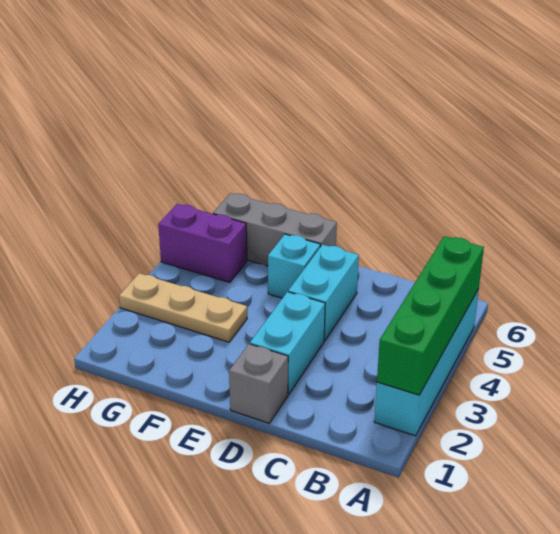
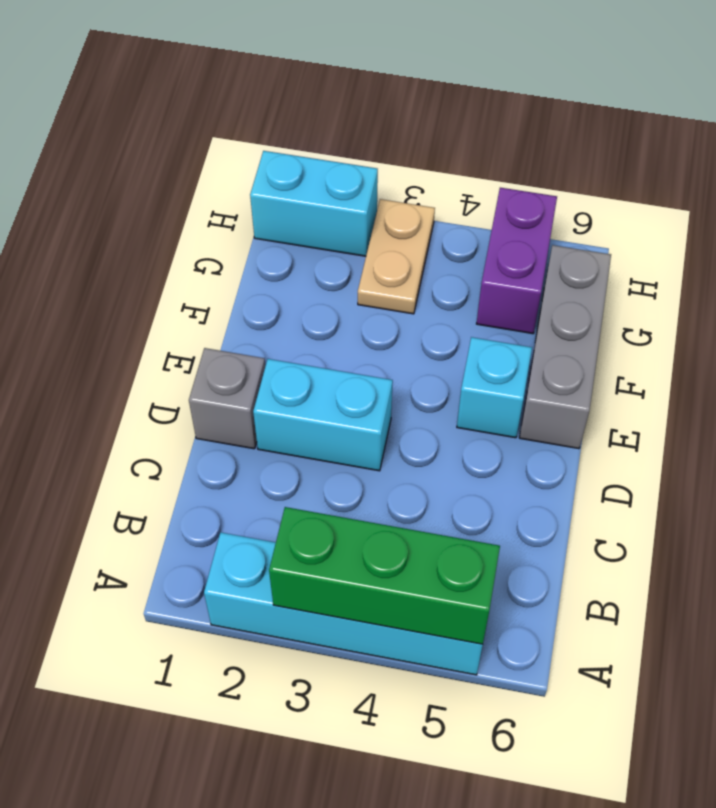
green 1x4 brick [377,236,484,395] -> green 1x3 brick [269,507,500,644]
cyan 1x2 brick [288,245,359,341] -> cyan 1x2 brick moved to [250,151,378,256]
tan 1x3 plate [119,273,247,342] -> tan 1x2 plate [358,199,435,314]

